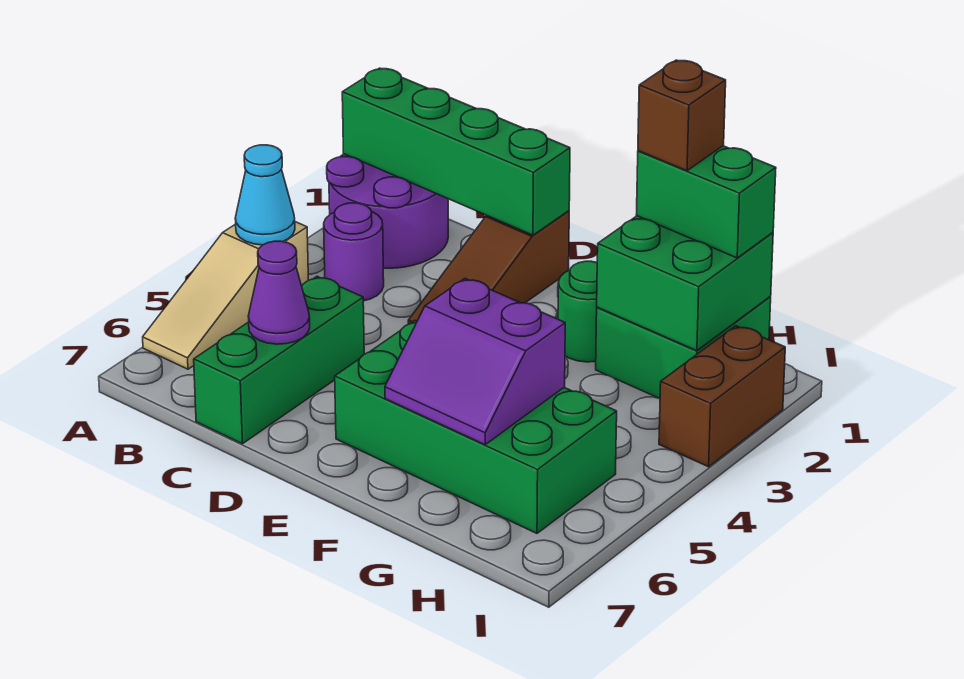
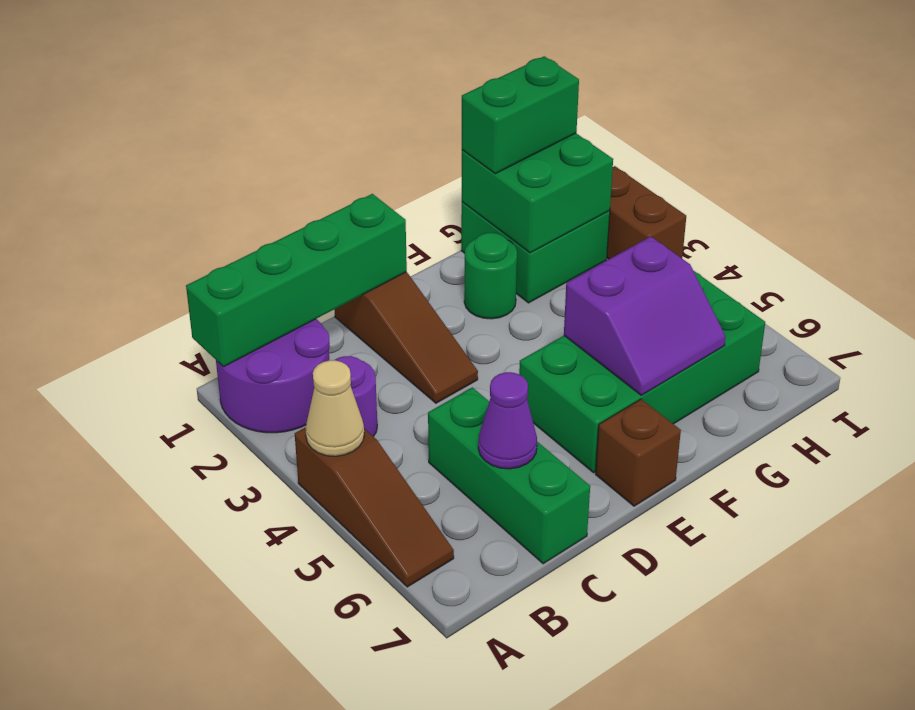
tan 1x3 slope [143,222,308,369] -> brown 1x3 slope [295,428,454,587]
cyan 1x1 cone [235,145,295,245] -> tan 1x1 cone [305,360,364,456]
brown 1x1 brick [638,60,726,171] -> brown 1x1 brick moved to [596,399,681,506]

